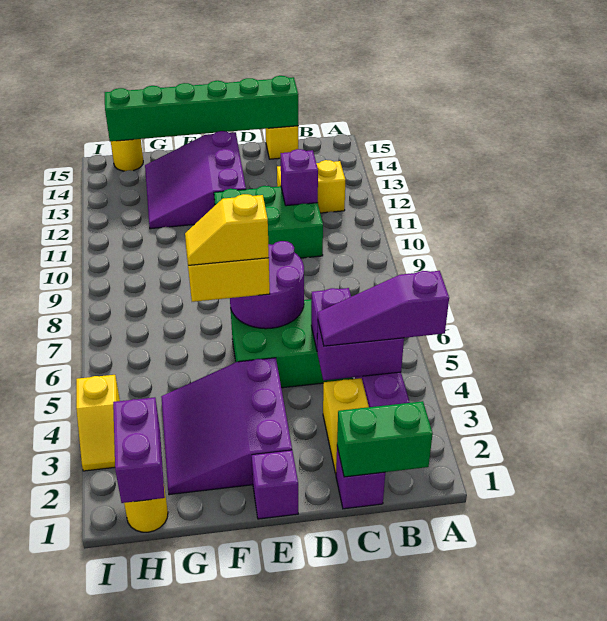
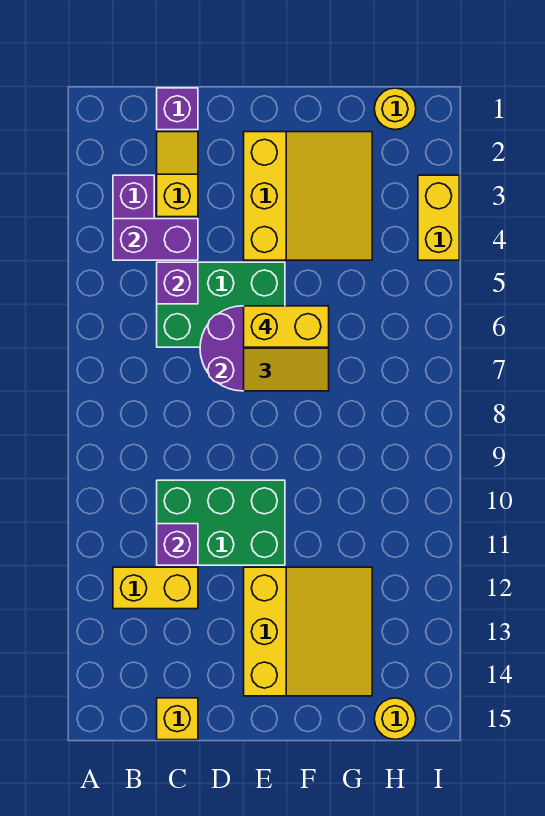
purple 1x3 slope [317,271,449,346] -> none
green 1x2 brick [337,401,433,477] -> none
green 1x6 brick [105,76,298,141] -> none
purple 1x1 brick [252,450,298,519] -> none
purple 3x3 slope [161,358,292,495] -> yellow 3x3 slope [244,132,372,260]
yellow 1x2 slope [185,194,269,265] -> yellow 1x2 brick [244,306,329,347]
purple 3x3 slope [145,131,246,229] -> yellow 3x3 slope [244,567,372,696]
purple 1x2 brick [113,397,165,503] -> none
yellow 1x2 slope [76,375,120,471] -> yellow 1x2 brick [418,175,459,260]

